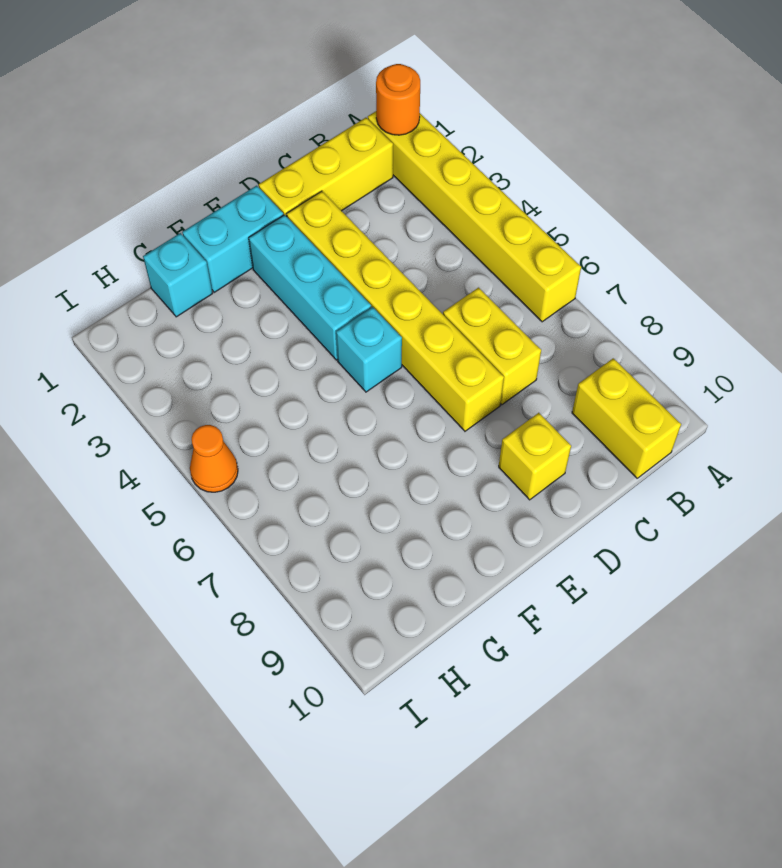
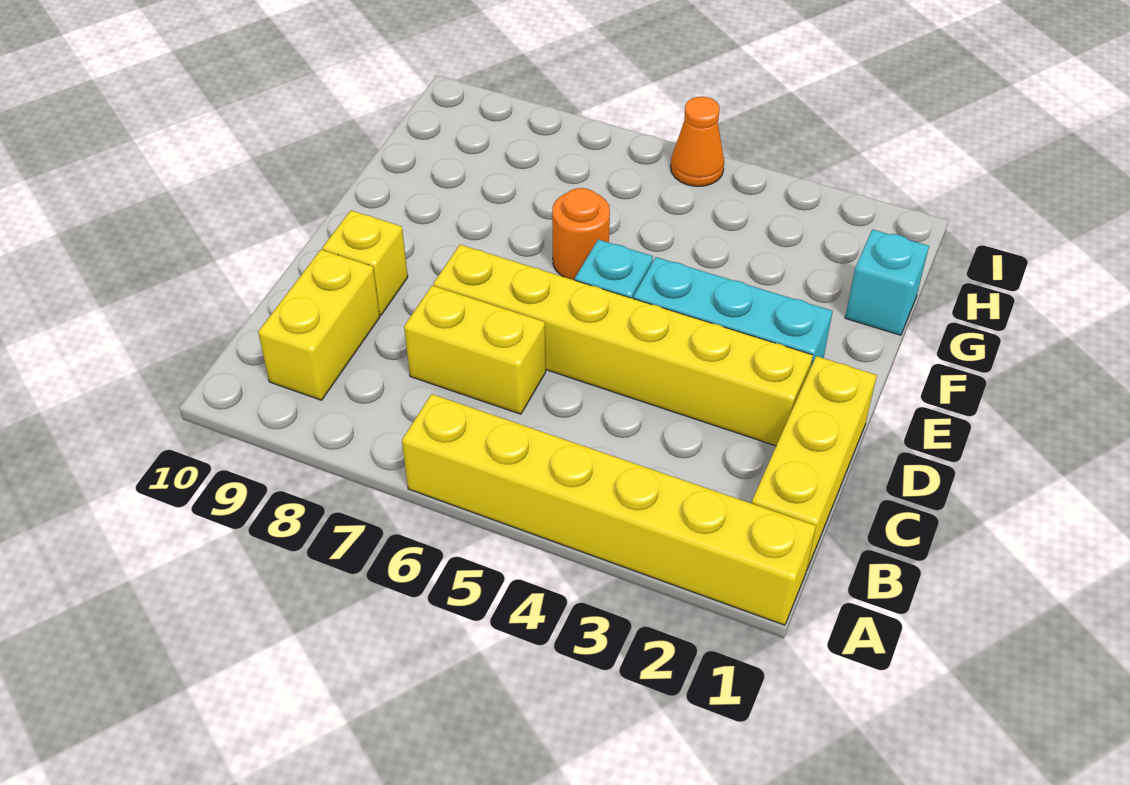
orange 1x1 round brick [376,64,420,135] -> orange 1x1 round brick moved to [552,188,610,280]
yellow 1x2 brick [572,358,681,478] -> yellow 1x2 brick turned to [258,250,380,400]
cyan 1x2 brick [182,186,283,292] -> none

